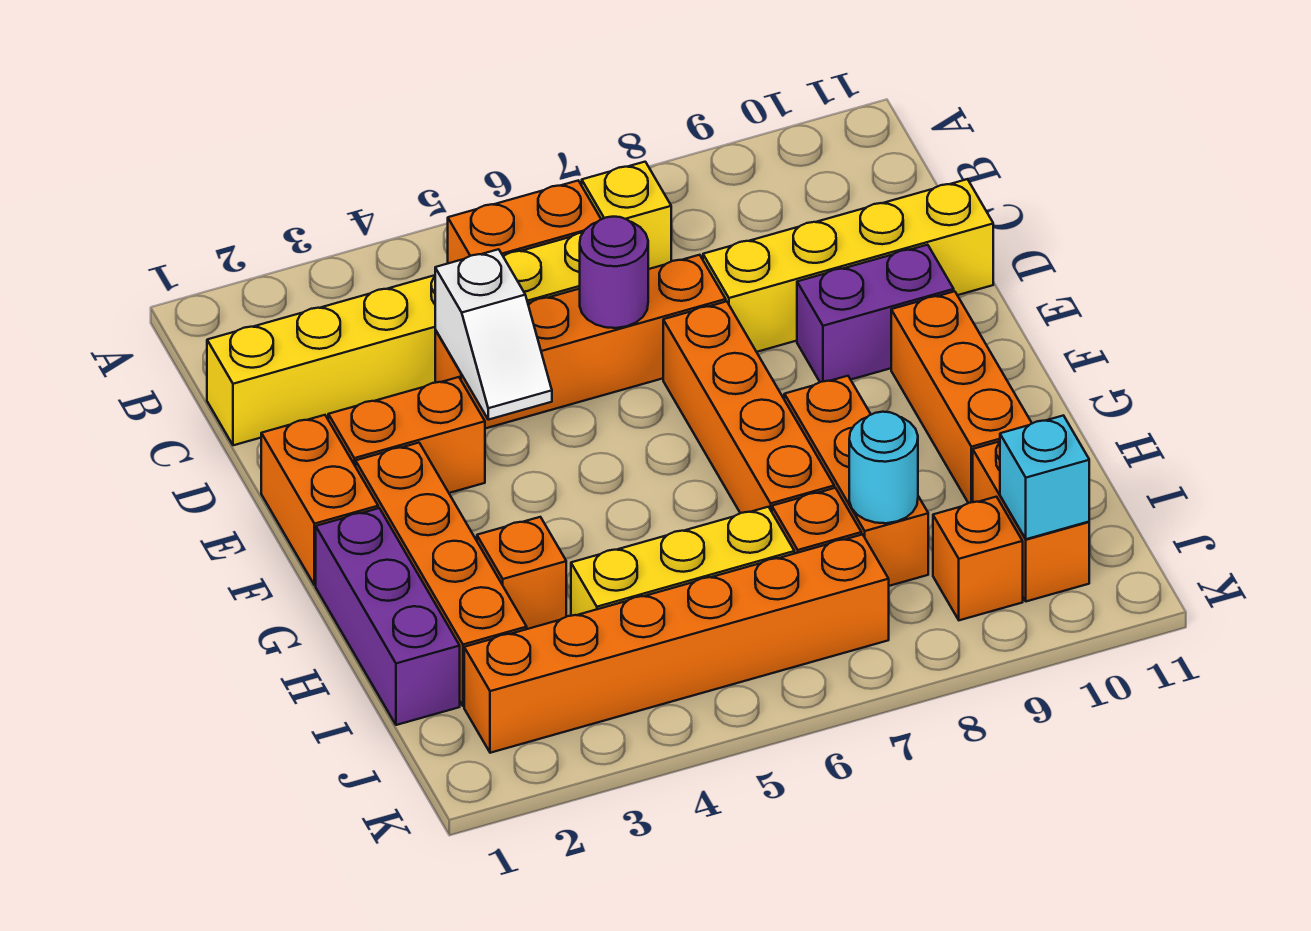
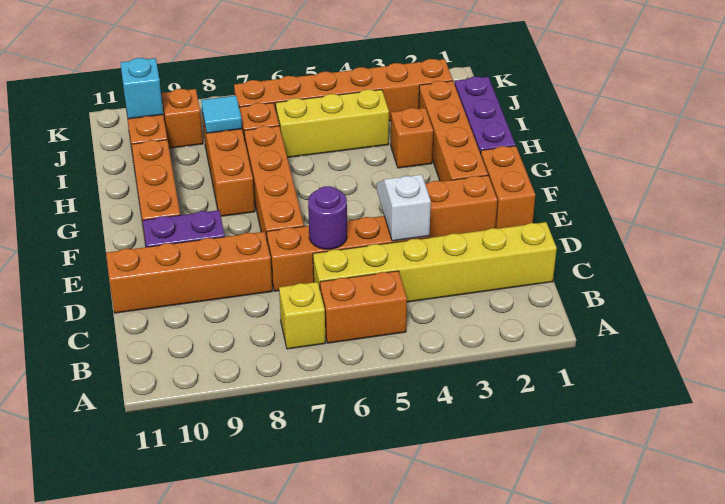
yellow 1x4 brick [703,179,993,352] -> orange 1x4 brick [106,232,272,313]
cyan 1x1 round brick [849,412,918,523] -> cyan 1x1 tile [201,96,242,133]

